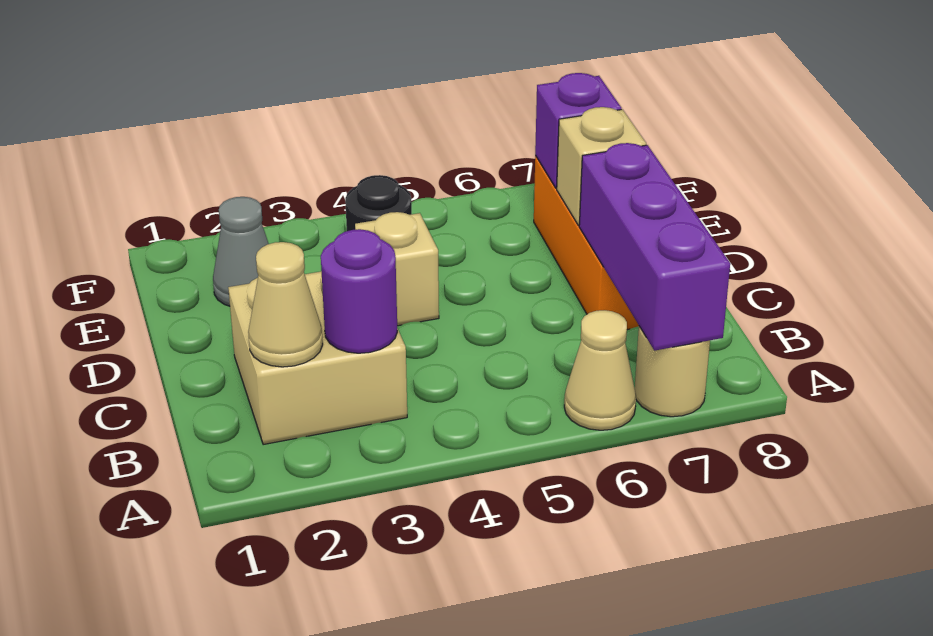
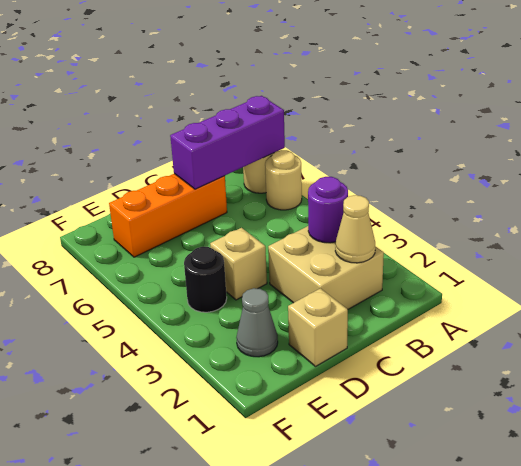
tan 1x1 cone [564,310,636,430] -> tan 1x1 round brick [265,150,302,210]
tan 1x1 brick [557,107,646,225] -> tan 1x1 brick moved to [288,288,348,367]
purple 1x1 brick [535,73,621,188] -> none

